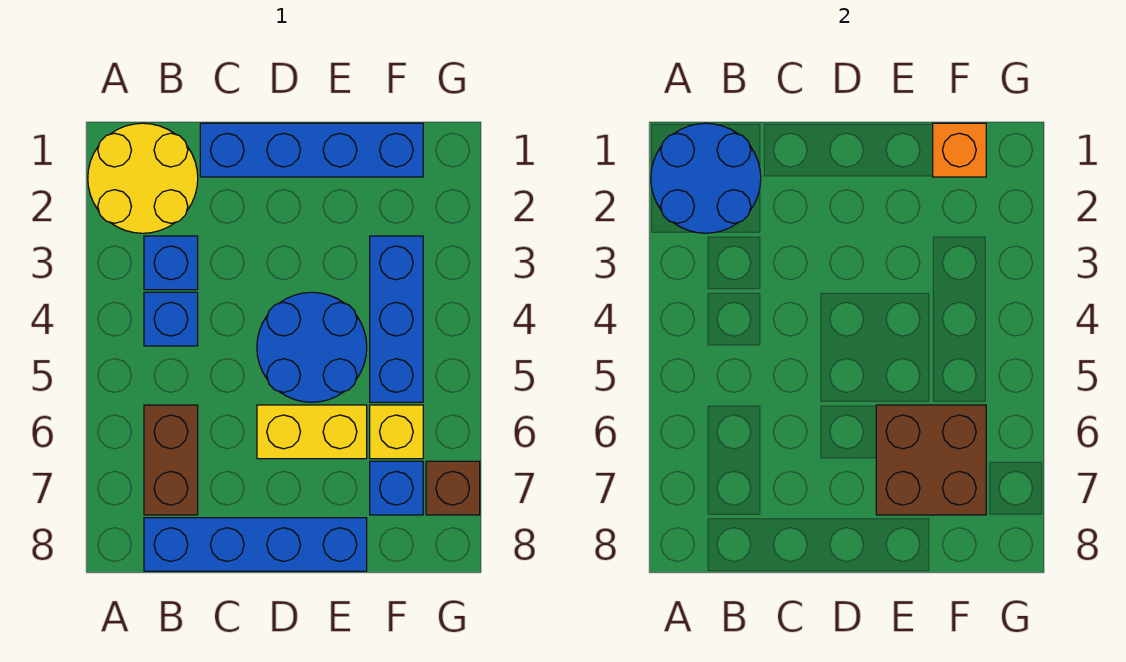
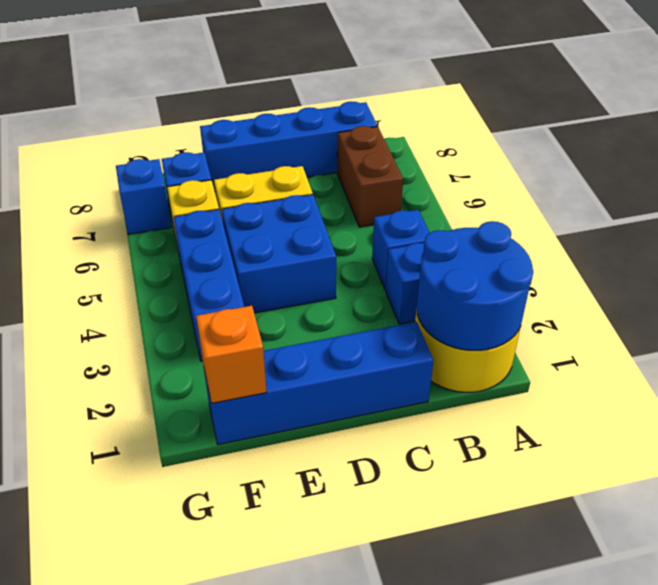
blue 2x2 round brick [257,292,367,402] -> blue 2x2 brick [222,195,336,313]
brown 2x2 brick [876,405,986,515] -> none
brown 1x1 brick [426,461,480,515] -> blue 1x1 brick [116,159,171,234]

